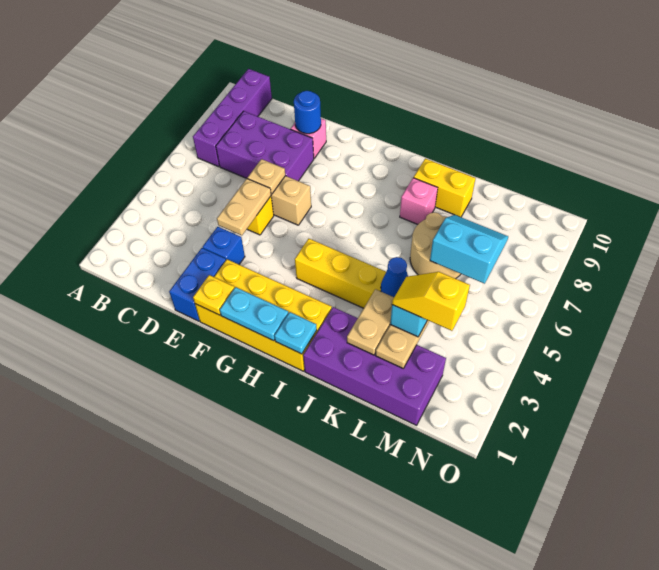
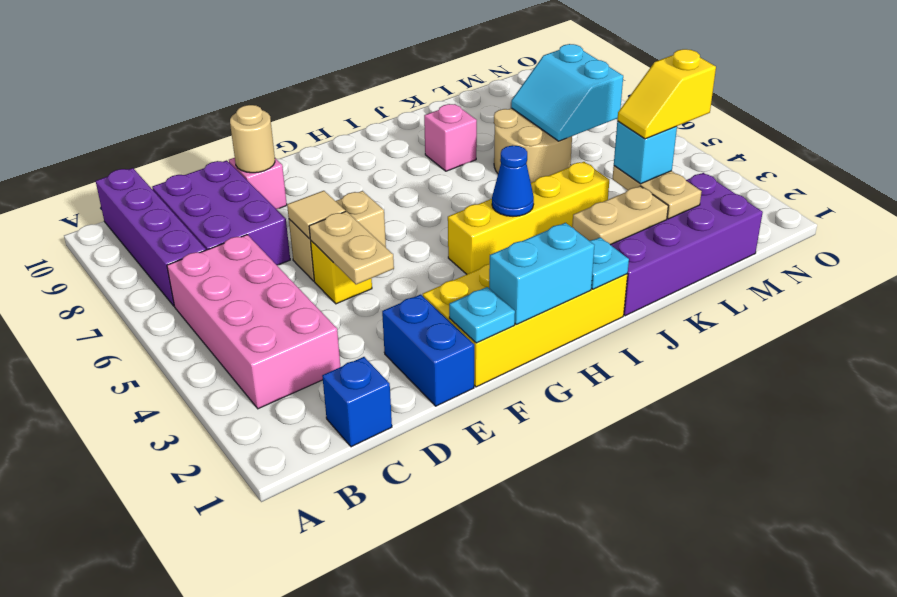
none -> pink 2x4 brick [167,235,340,409]
purple 2x3 brick [216,111,314,181] -> purple 2x3 brick turned to [152,160,290,265]
blue 1x1 brick [203,227,245,264] -> blue 1x1 brick moved to [322,357,392,447]
tan 1x1 plate [248,159,285,194] -> tan 1x1 tile [287,191,345,239]
blue 1x1 round brick [294,91,321,134] -> tan 1x1 round brick [230,105,275,173]
yellow 1x1 plate [193,275,234,315] -> cyan 1x1 plate [449,287,515,343]
cyan 1x2 plate [220,287,289,341] -> cyan 1x2 brick [489,223,594,324]
yellow 1x2 brick [414,159,475,217] -> none
tan 1x2 plate [347,289,394,355] -> tan 1x2 plate turned to [572,186,668,245]
blue 1x1 cone [381,257,408,297] -> blue 1x1 cone moved to [492,145,534,216]
cyan 2x2 slope [430,215,508,284] -> cyan 2x2 slope turned to [511,44,623,141]

